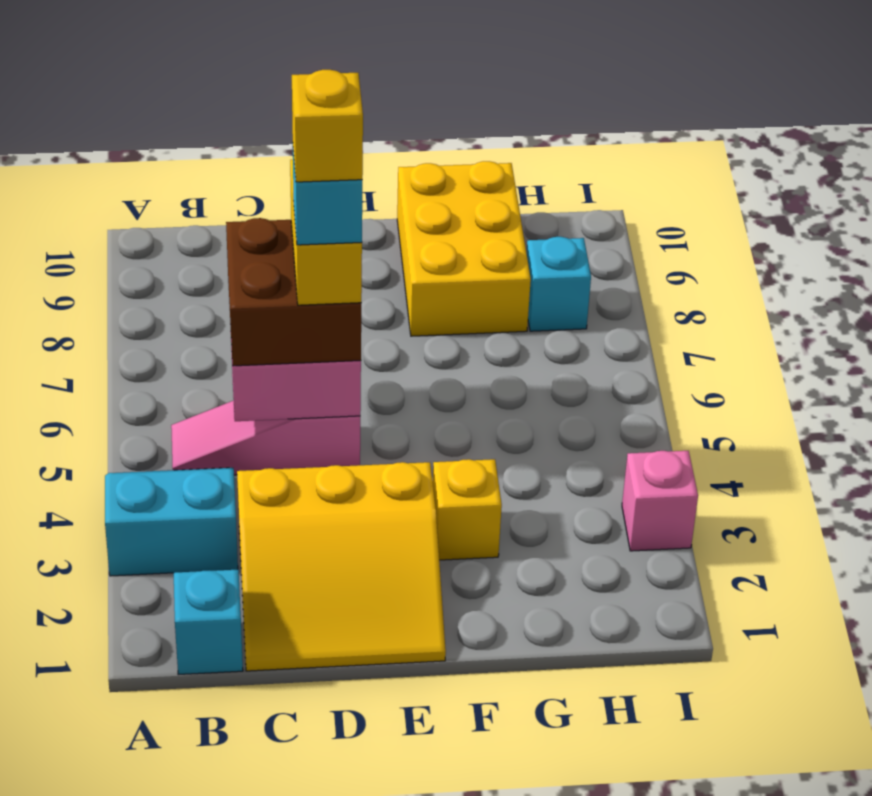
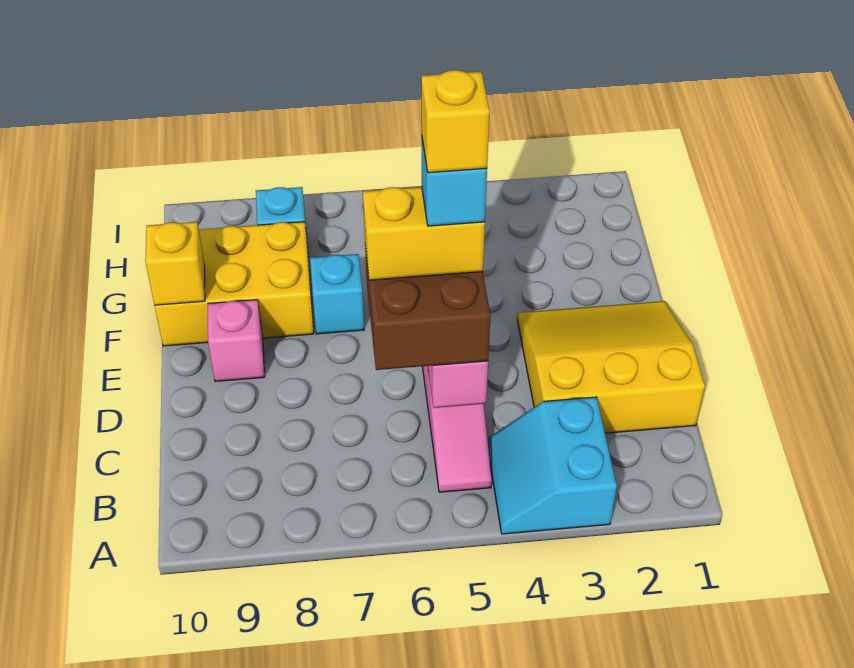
cyan 1x1 brick [174,570,243,675] -> cyan 1x1 brick moved to [310,254,364,334]
yellow 3x3 slope [237,462,446,671] -> yellow 3x3 slope turned to [517,301,705,433]
yellow 1x1 brick [433,459,502,560] -> yellow 1x1 brick moved to [145,222,205,305]
pink 1x1 brick [622,451,698,551] -> pink 1x1 brick moved to [208,300,265,381]

